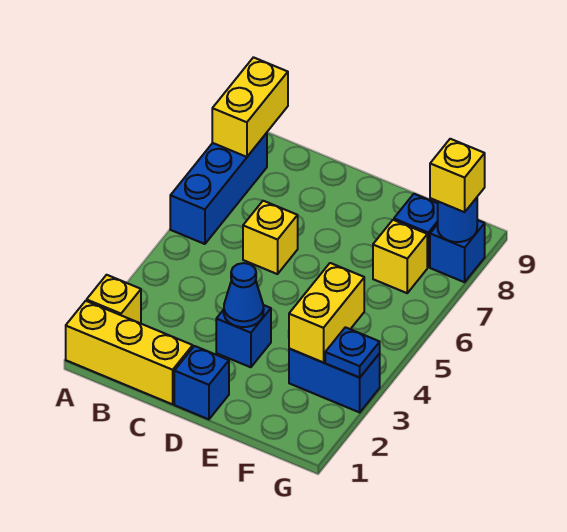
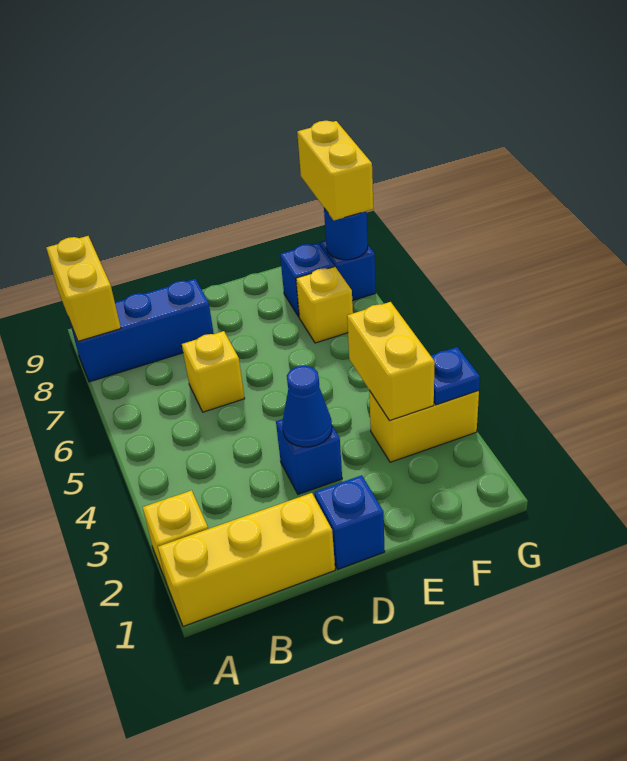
blue 1x3 brick [170,133,267,244] -> blue 1x3 brick turned to [69,279,214,382]
blue 1x2 brick [289,348,380,412] -> yellow 1x2 brick [369,391,479,462]
yellow 1x1 brick [430,139,485,212] -> yellow 1x2 brick [297,121,373,220]

